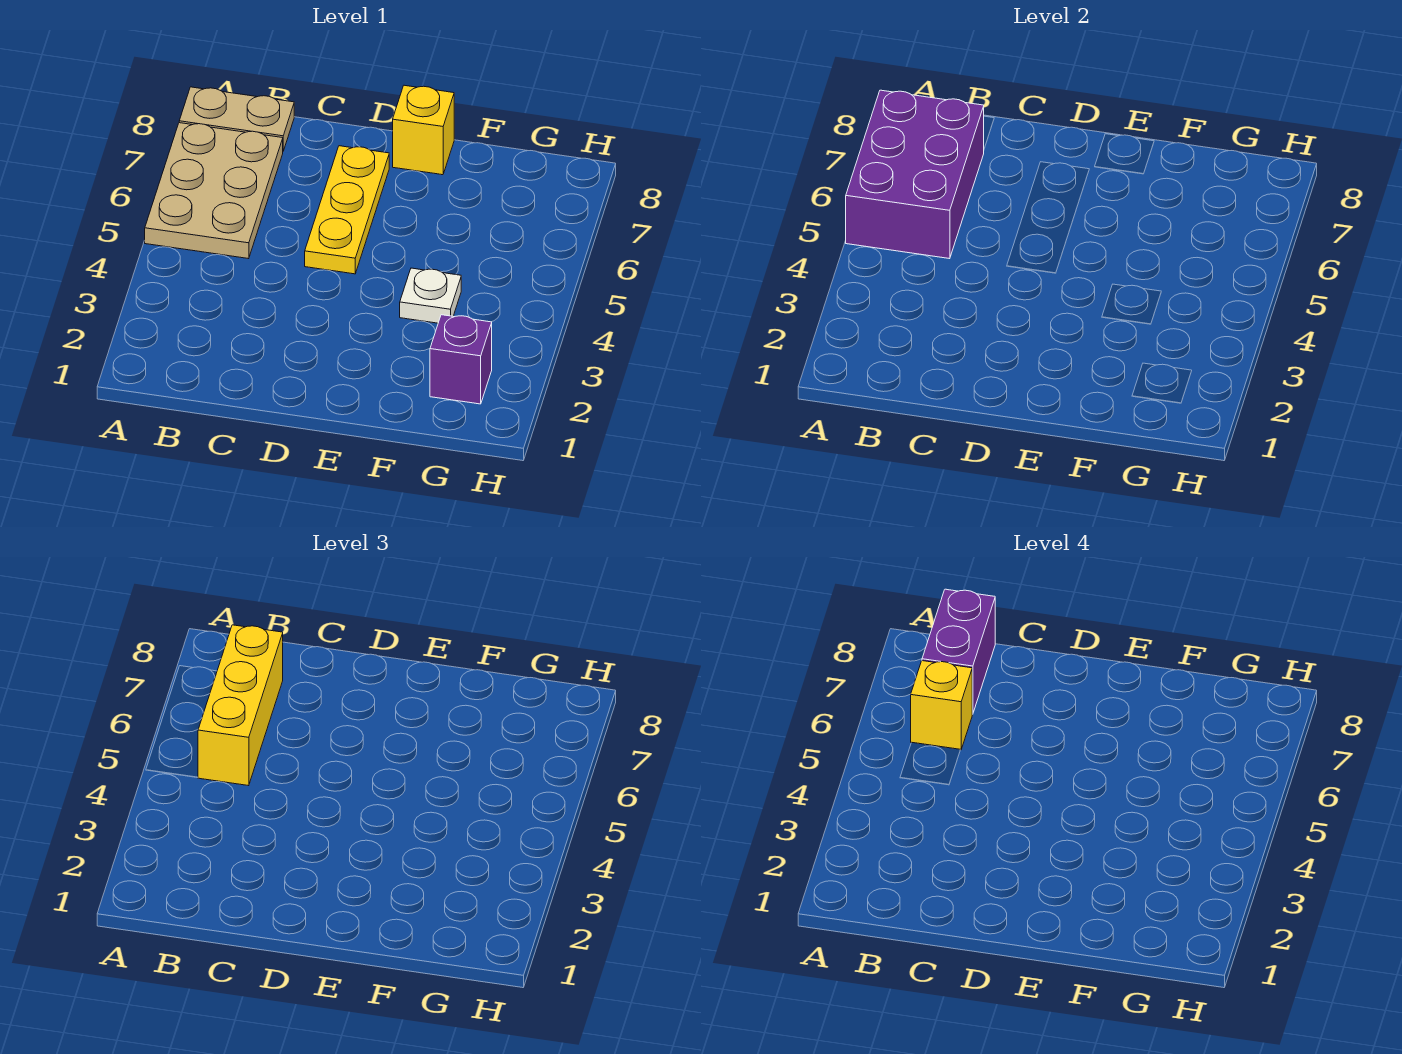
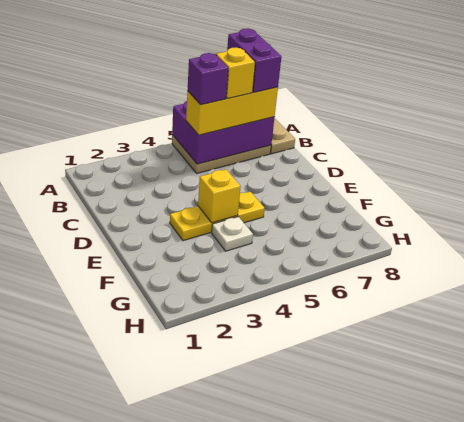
purple 1x2 brick [922,589,995,714] -> purple 1x2 brick turned to [227,28,281,92]
yellow 1x3 plate [305,146,389,274] -> yellow 1x3 plate moved to [170,192,265,241]
yellow 1x1 brick [393,85,454,175] -> yellow 1x1 brick moved to [198,170,241,223]
purple 1x1 brick [430,315,492,404] -> purple 1x1 brick moved to [188,53,228,105]

